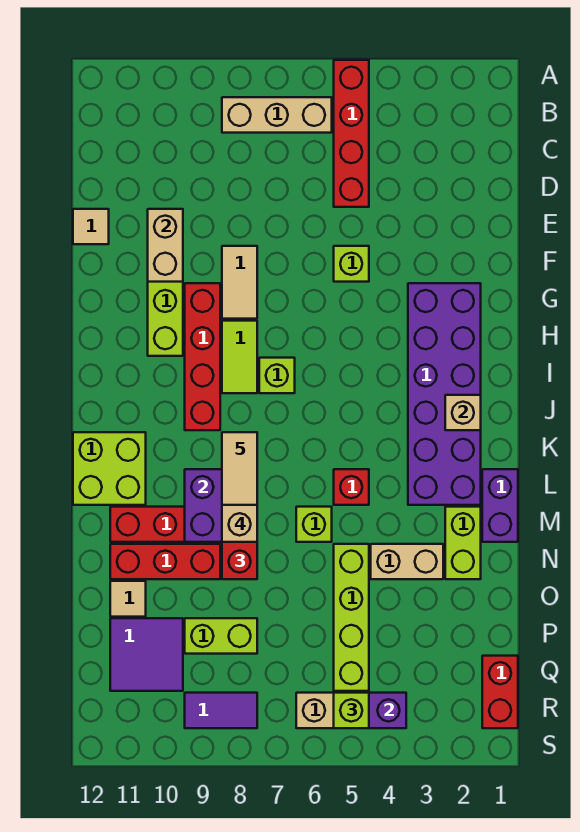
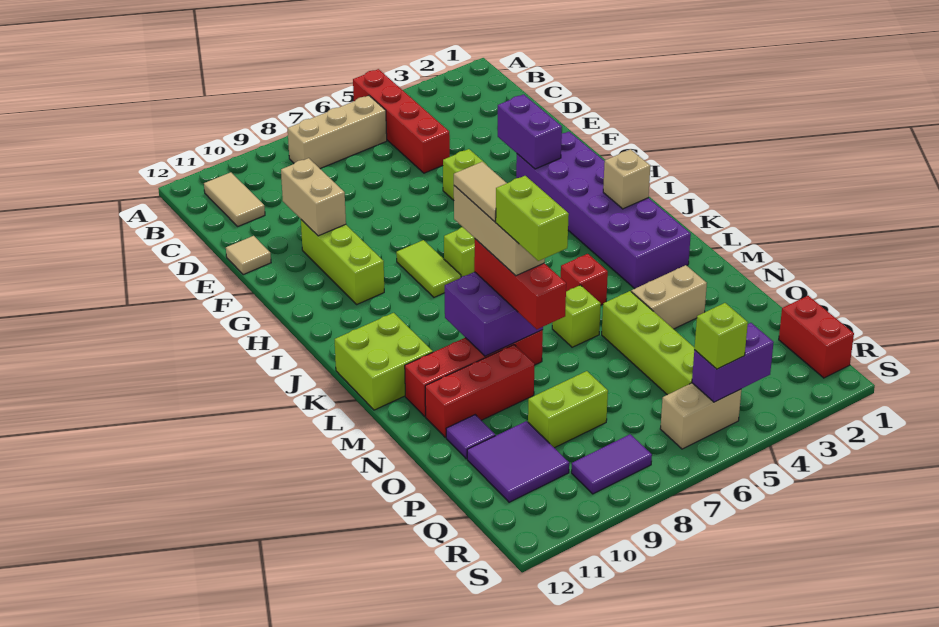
tan 1x2 tile [222,246,257,319] -> tan 1x2 tile moved to [204,172,265,226]
red 1x4 brick [185,283,220,430] -> none
purple 1x2 brick [482,469,518,542] -> purple 1x2 brick moved to [498,94,562,169]
lime 1x2 brick [445,507,481,579] -> lime 1x2 brick moved to [496,176,569,261]
tan 1x1 tile [110,581,146,617] -> purple 1x1 tile [446,415,495,459]

